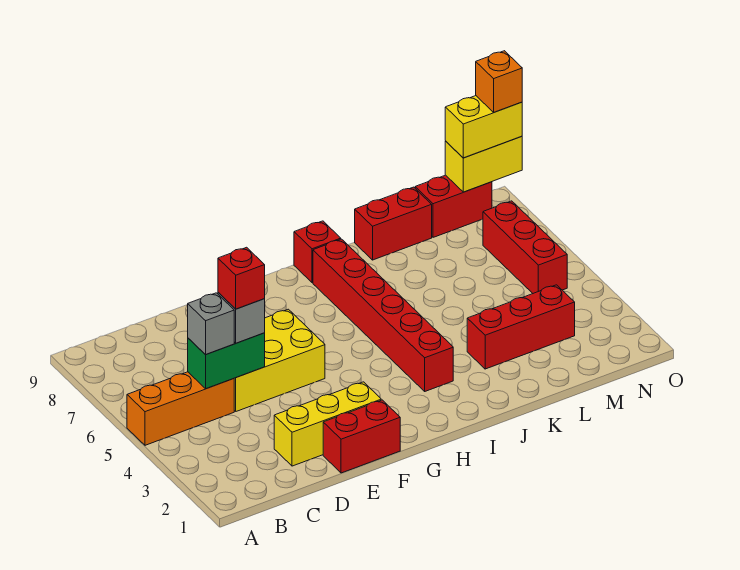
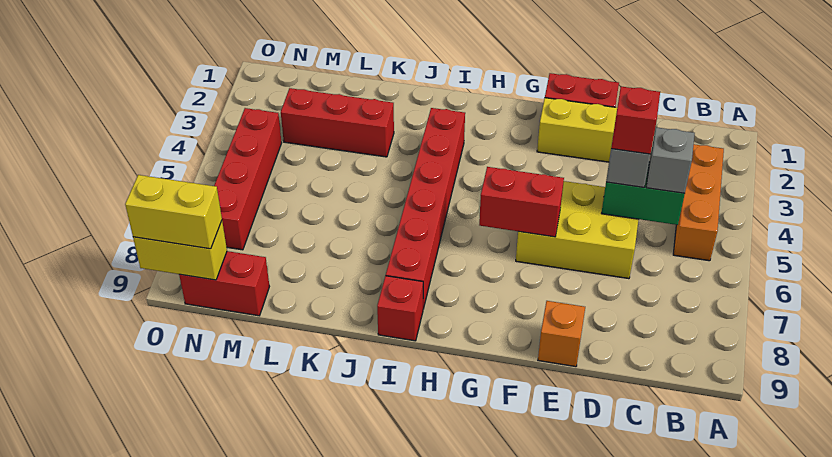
orange 1x3 brick [127,372,234,445] -> orange 1x3 brick turned to [673,144,724,261]
red 1x2 brick [355,187,432,260] -> red 1x2 brick moved to [479,167,564,237]
red 1x3 brick [483,201,567,293] -> red 1x4 brick [214,108,282,250]
orange 1x1 brick [476,51,522,112] -> orange 1x1 brick moved to [538,301,585,367]

